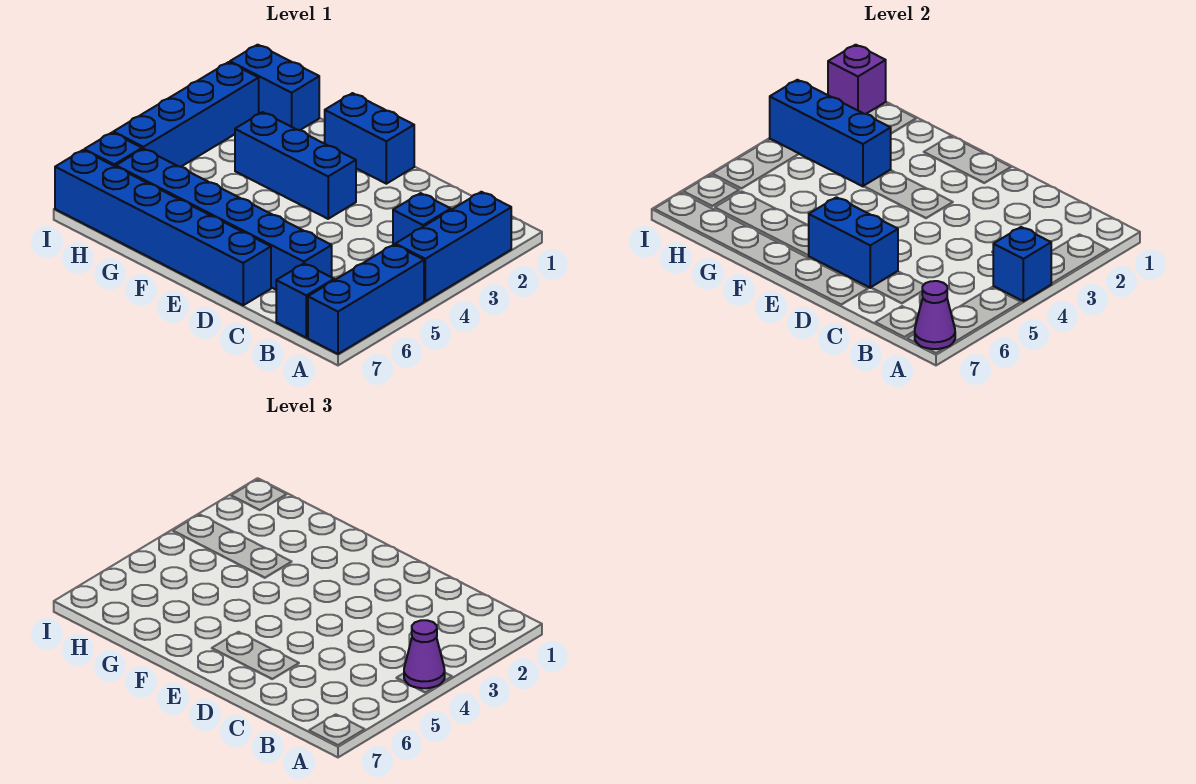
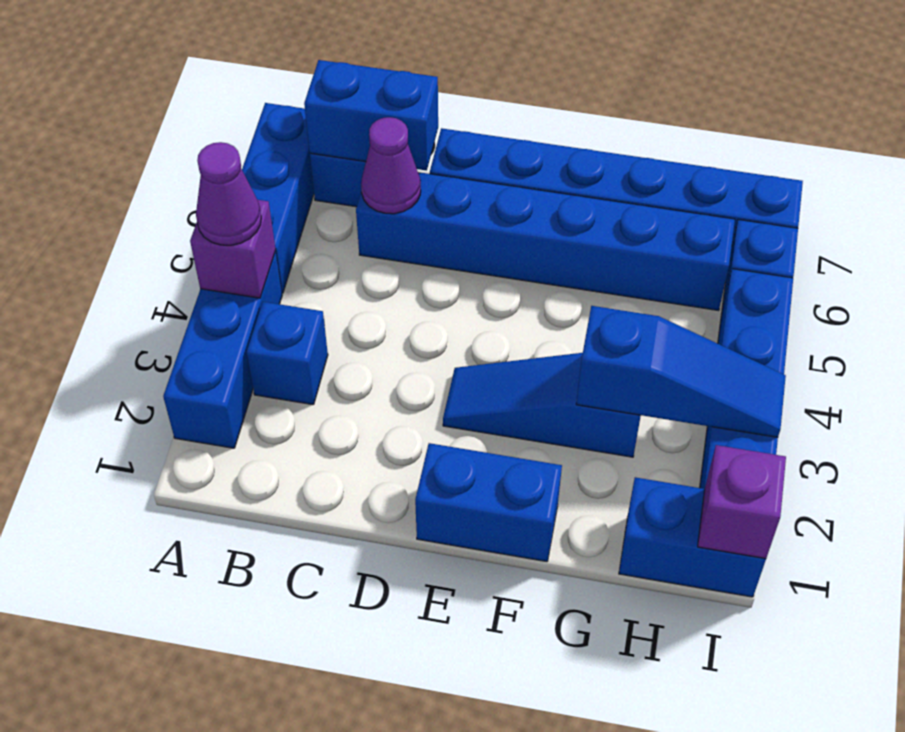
blue 1x1 brick [993,227,1051,301] -> purple 1x1 brick [190,200,276,298]
purple 1x1 cone [915,281,955,349] -> purple 1x1 cone moved to [361,117,421,214]
blue 1x2 brick [808,197,898,288] -> blue 1x2 brick moved to [304,60,438,171]
blue 1x3 brick [235,112,356,219] -> blue 1x3 slope [443,353,641,457]
blue 1x3 brick [770,80,891,186] -> blue 1x3 slope [576,306,786,437]

